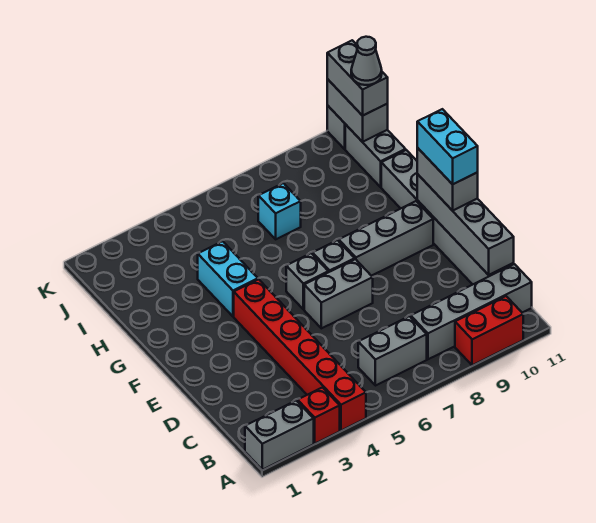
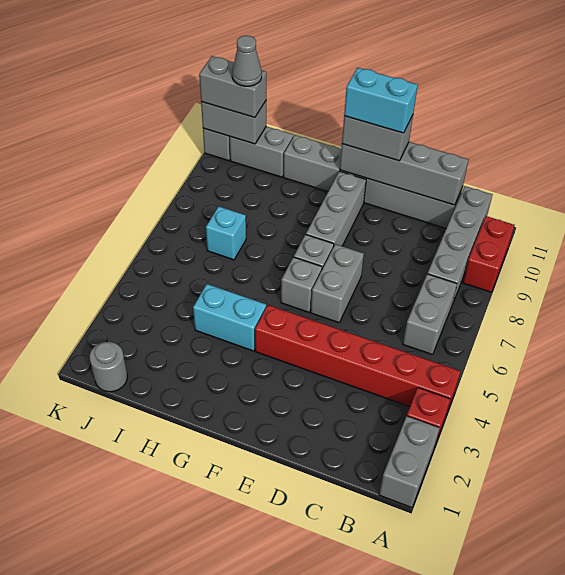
none -> grey 1x1 round brick [90,342,127,392]

